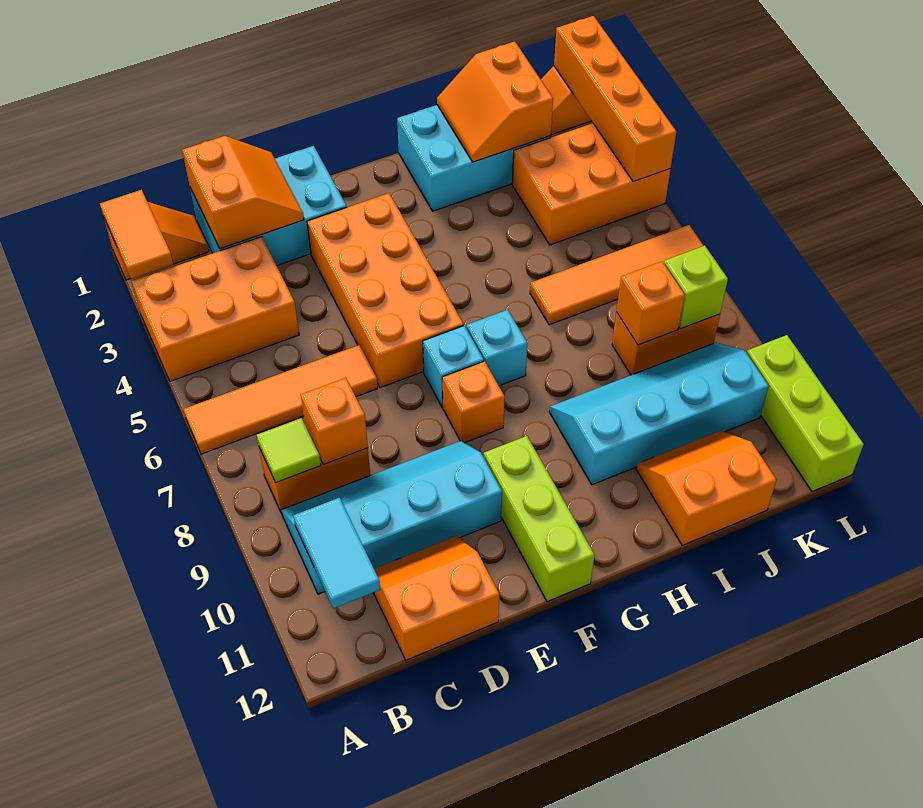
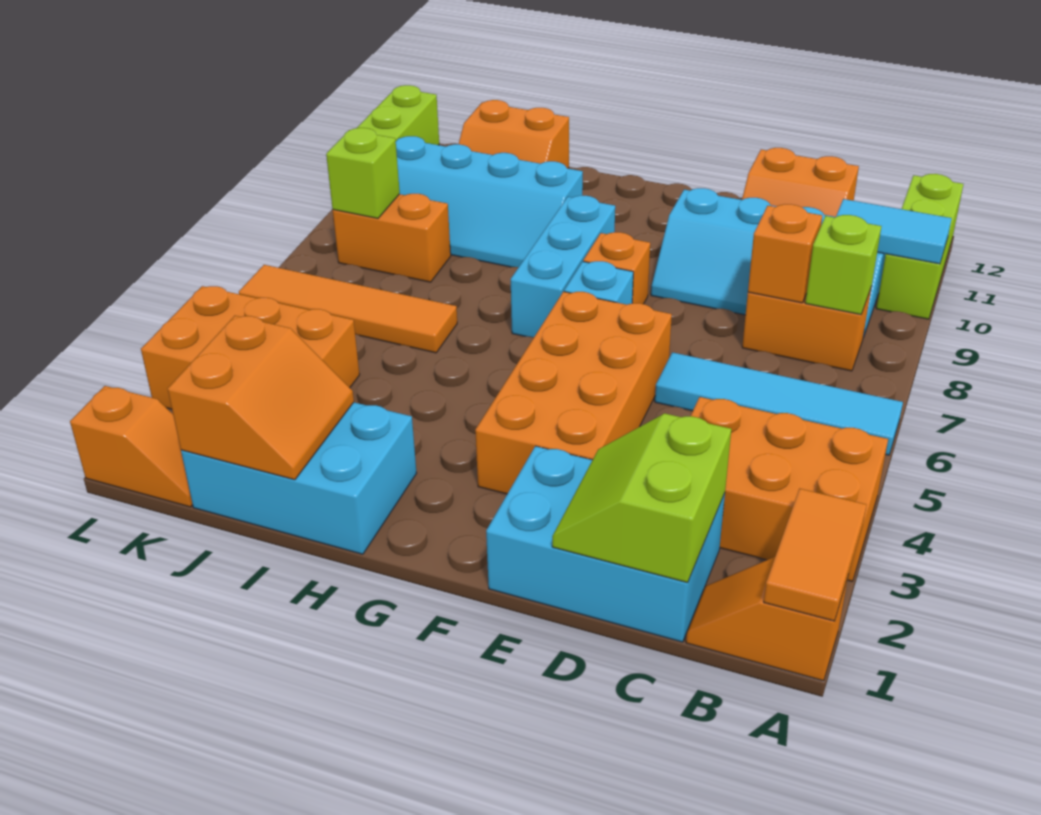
orange 1x4 tile [184,345,378,454] -> cyan 1x4 tile [655,352,903,455]
lime 1x1 tile [257,418,321,483] -> lime 1x1 brick [805,215,881,315]
cyan 1x2 tile [293,498,380,609] -> cyan 1x2 tile turned to [836,199,952,264]
orange 2x2 slope [182,136,304,248] -> lime 2x2 slope [552,413,731,583]
lime 1x3 brick [484,436,595,602] -> lime 1x3 brick moved to [876,174,963,319]
cyan 1x1 brick [467,310,528,386] -> cyan 1x3 brick [511,196,615,337]
orange 1x1 brick [617,262,685,345] -> none
orange 1x4 brick [554,16,676,182] -> none

